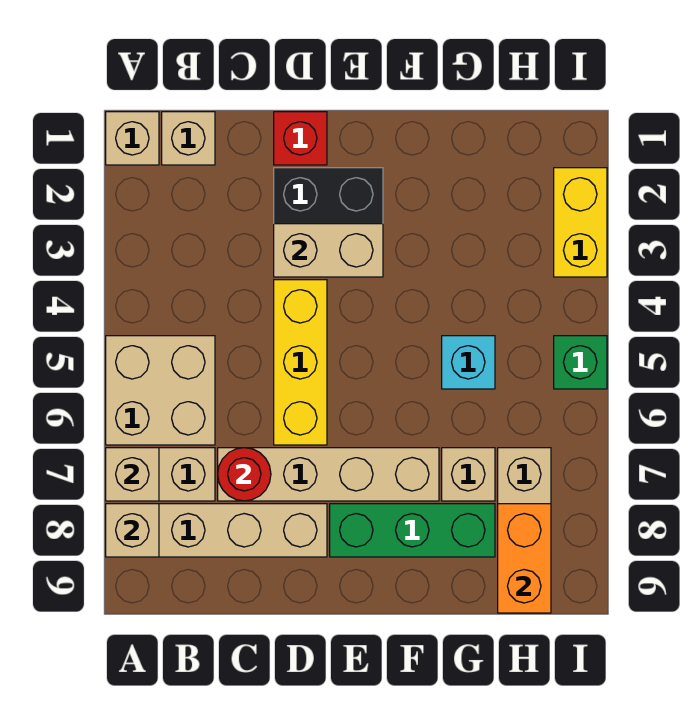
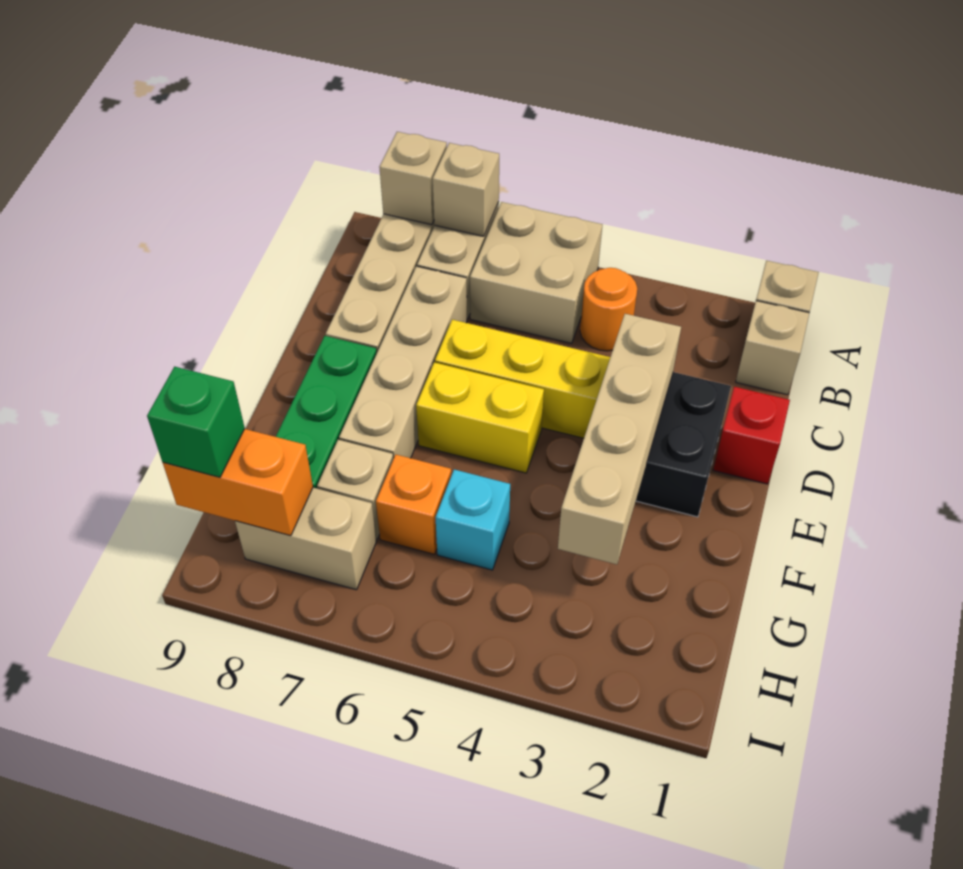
none -> orange 1x1 round brick [580,268,637,351]
red 1x1 round brick [218,448,271,501] -> none
tan 1x2 brick [274,224,383,277] -> tan 1x4 brick [558,314,681,564]
none -> orange 1x1 brick [376,455,451,555]
yellow 1x2 brick [554,168,607,277] -> yellow 1x2 brick moved to [416,362,544,473]
green 1x1 brick [554,336,607,389] -> green 1x1 brick moved to [147,367,245,477]

